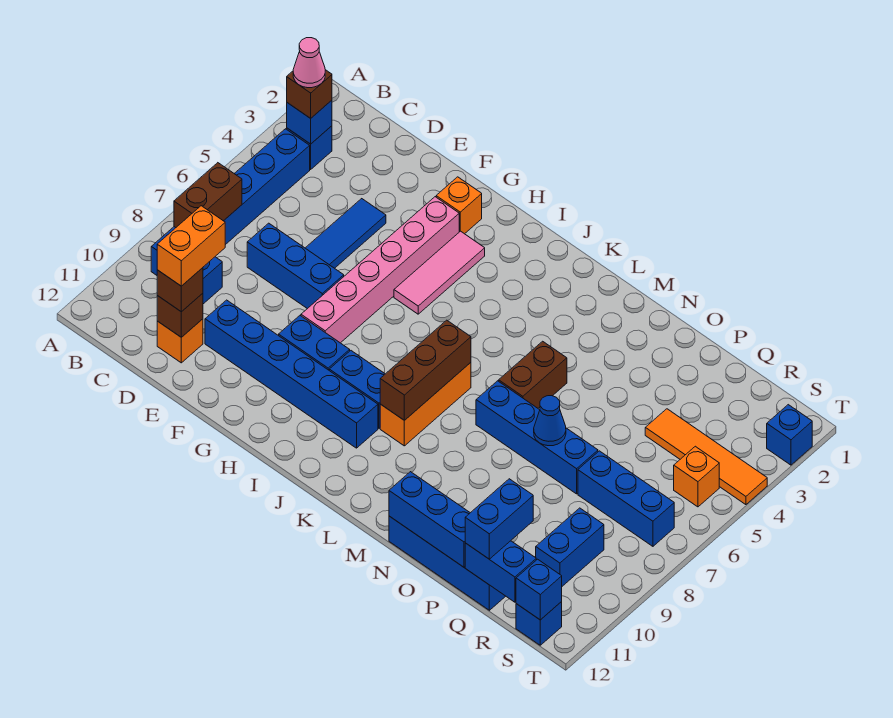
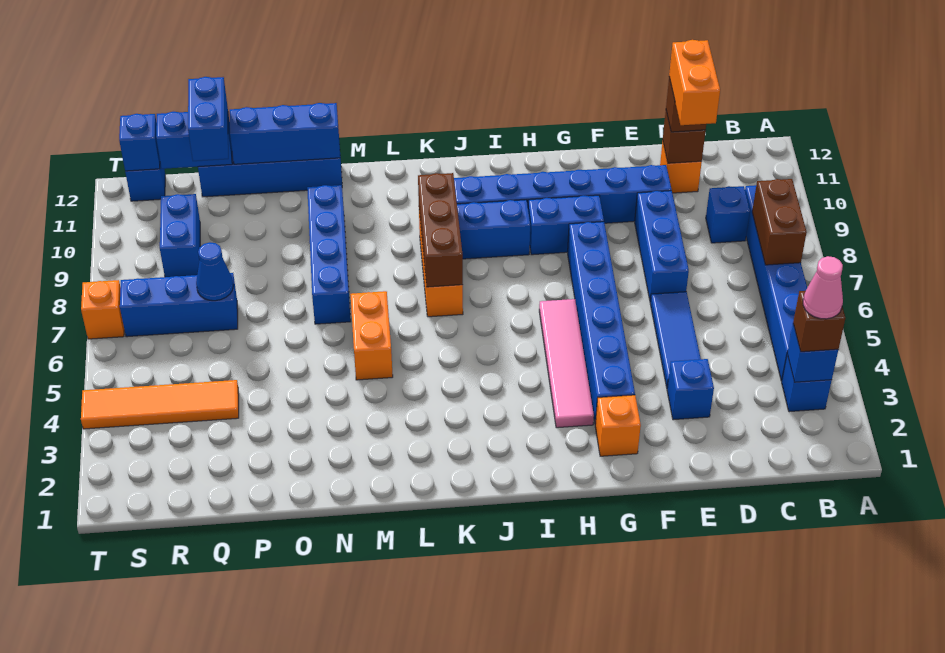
blue 1x3 brick [247,223,344,309] -> blue 1x3 brick turned to [635,191,689,302]
pink 1x6 brick [301,197,459,343] -> blue 1x6 brick [568,222,635,424]
pink 1x3 tile [394,231,485,314] -> pink 1x4 tile [539,299,594,428]
brown 1x2 brick [499,341,567,408] -> orange 1x2 brick [350,291,393,380]
blue 1x4 brick [476,381,598,494] -> blue 1x4 brick turned to [307,185,351,324]
blue 1x1 cone [534,396,566,446] -> blue 1x1 cone moved to [196,242,233,301]
orange 1x1 brick [674,446,719,507] -> orange 1x1 brick moved to [81,280,124,339]
blue 1x1 brick [767,405,812,465] -> blue 1x1 brick moved to [667,359,714,420]

